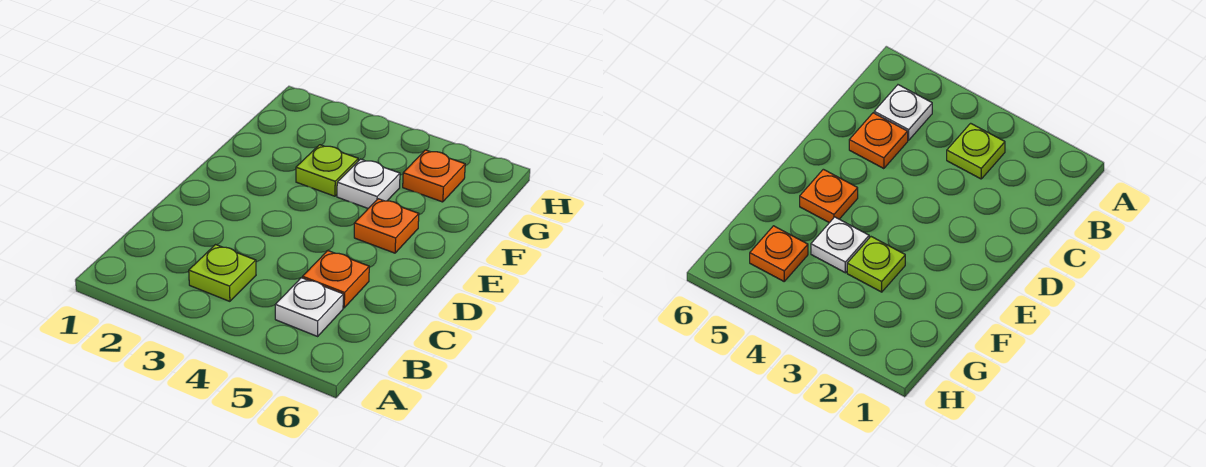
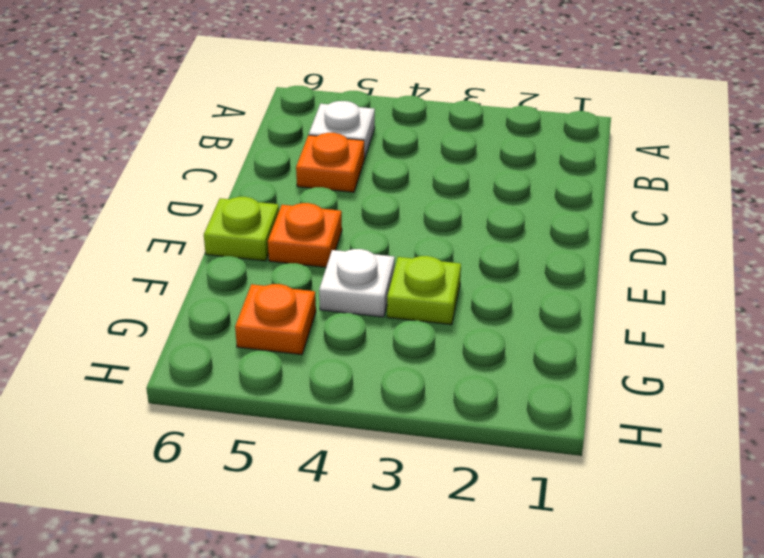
lime 1x1 plate [189,245,256,301] -> lime 1x1 plate moved to [204,197,279,261]

